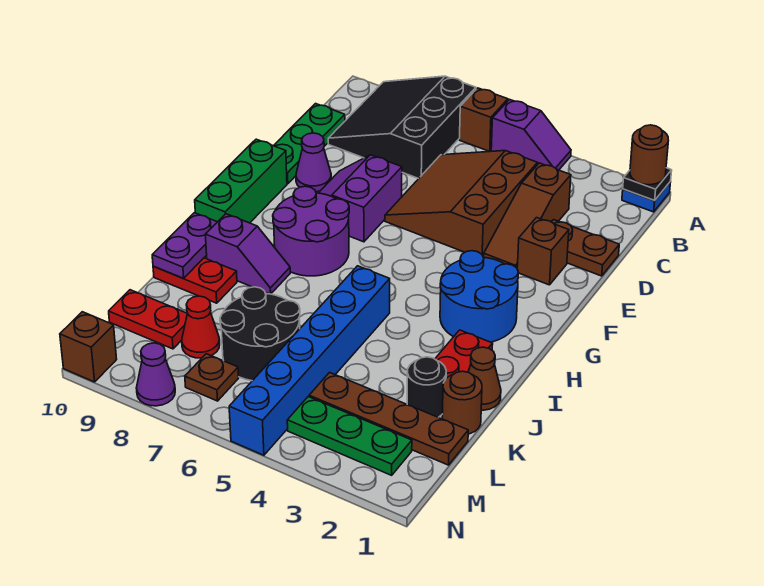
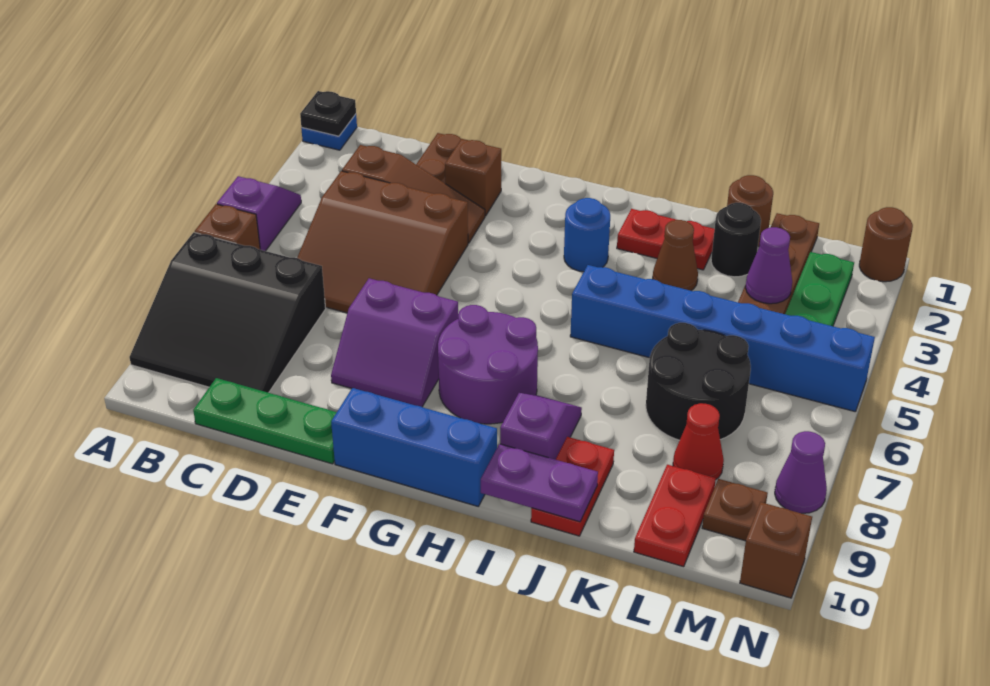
brown 1x1 round brick [630,125,669,185] -> brown 1x1 round brick moved to [859,207,913,282]
purple 1x1 cone [296,133,331,192] -> purple 1x1 cone moved to [745,227,792,304]
green 1x3 brick [195,139,287,223] -> blue 1x3 brick [331,388,497,506]
blue 2x2 round brick [440,251,518,342] -> blue 1x1 round brick [564,198,610,272]
brown 1x1 cone [468,347,501,410] -> brown 1x1 cone moved to [653,220,698,291]
brown 1x1 plate [185,354,239,401] -> brown 1x1 plate moved to [702,479,768,541]

